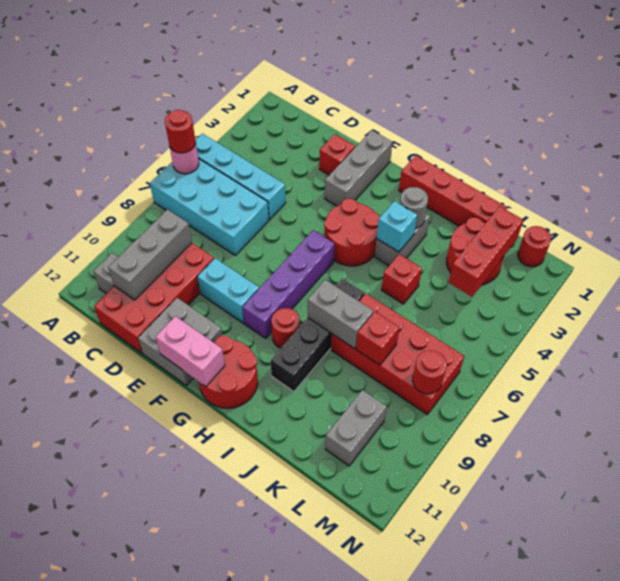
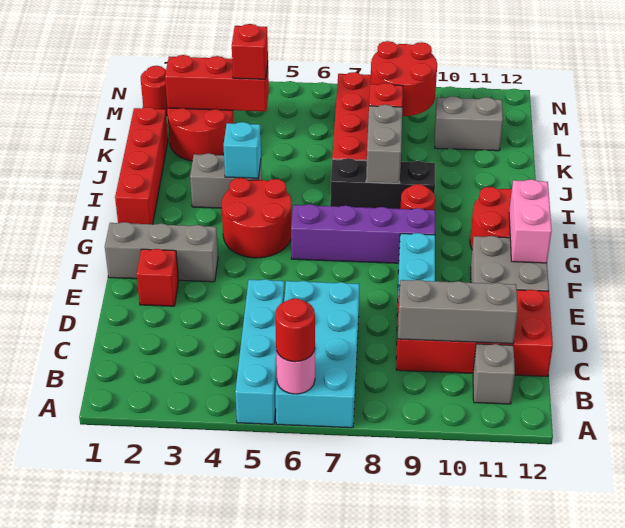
grey 1x1 round brick [400,187,428,228] -> none
black 1x4 brick [270,278,365,391] -> black 1x3 brick [330,158,435,209]
red 1x1 brick [381,254,422,304] -> red 1x1 brick moved to [232,24,268,79]
red 1x1 round brick [413,350,447,394] -> red 2x2 round brick [370,41,437,116]

